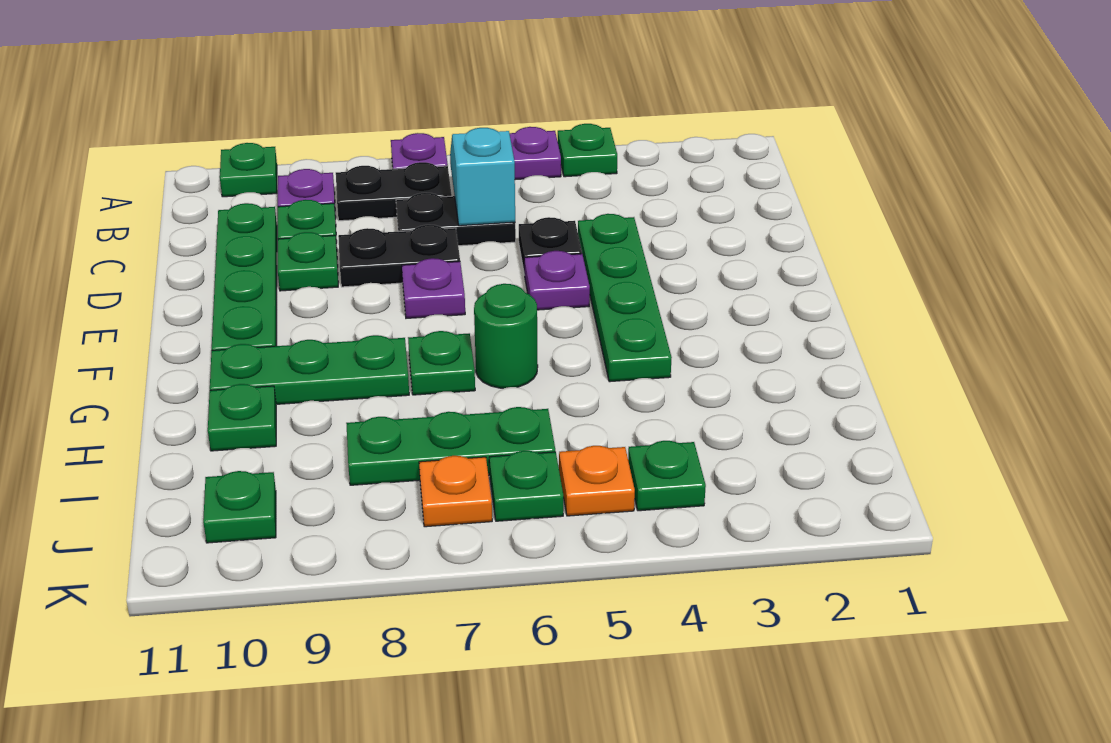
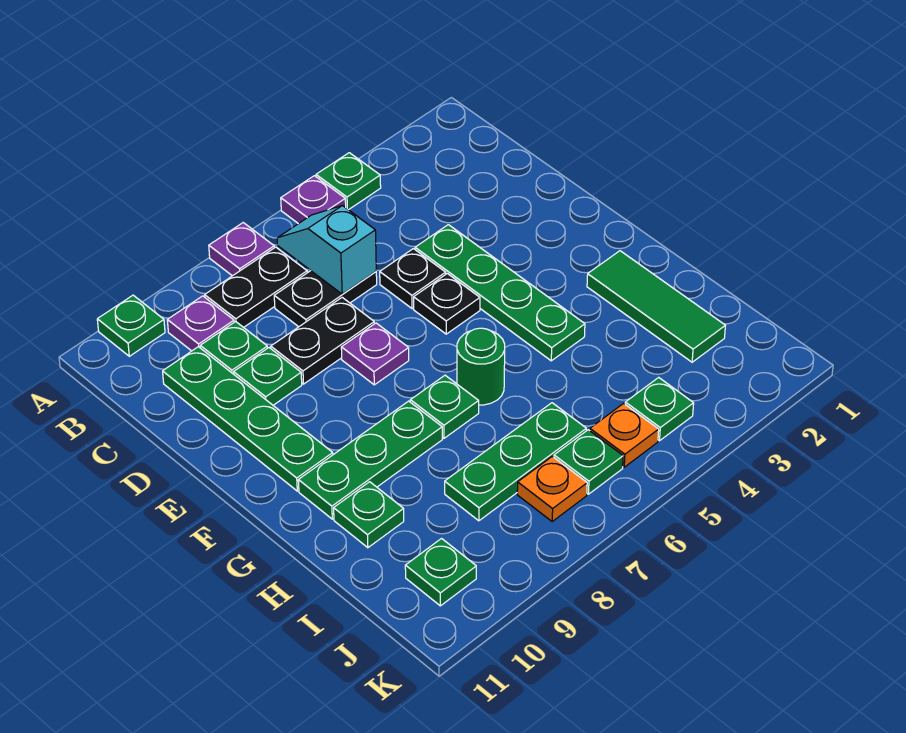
purple 1x1 plate [524,251,590,310] -> black 1x1 plate [414,274,480,334]
none -> green 1x3 tile [587,251,725,362]

